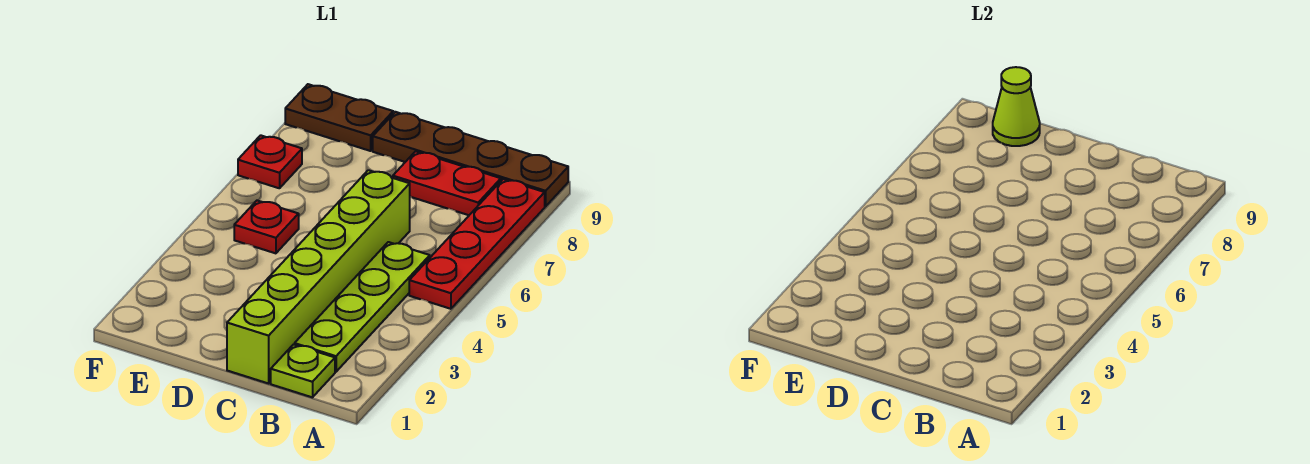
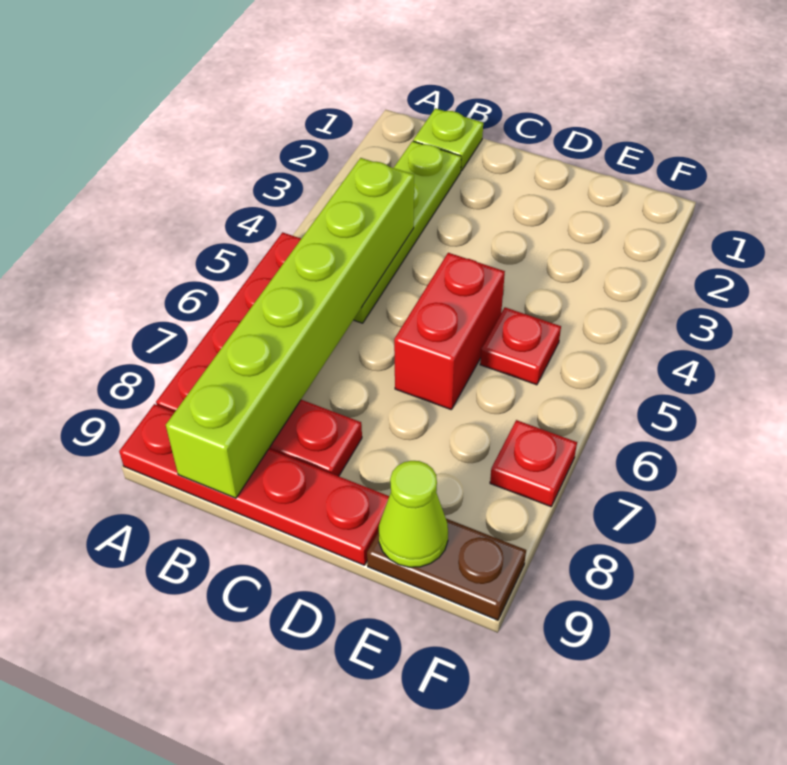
brown 1x4 plate [373,112,568,206] -> red 1x4 plate [119,404,389,565]
lime 1x6 brick [227,170,410,383] -> lime 1x6 brick moved to [166,158,414,498]
none -> red 1x2 brick [394,253,505,410]

